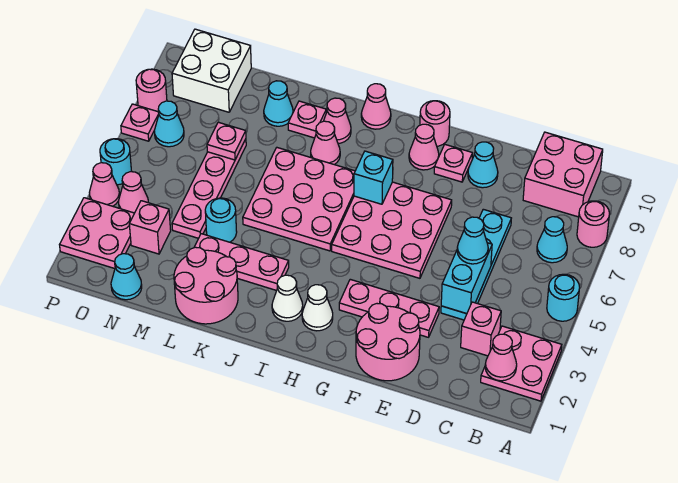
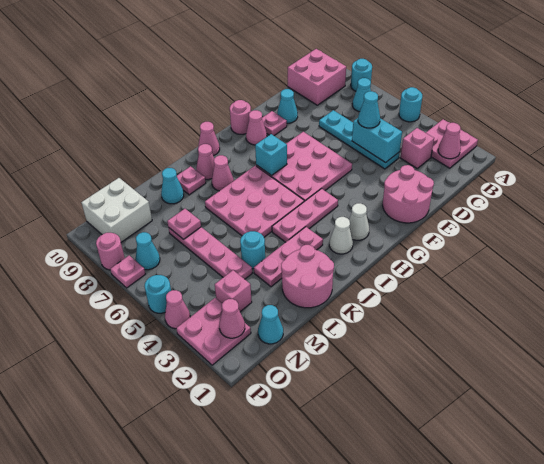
pink 1x1 round brick [577,201,610,247] -> cyan 1x1 round brick [351,59,372,91]
pink 1x3 plate [339,279,439,337] -> pink 1x3 plate moved to [272,189,338,242]
pink 1x1 cone [119,172,148,213] -> pink 1x1 cone moved to [219,299,245,338]

